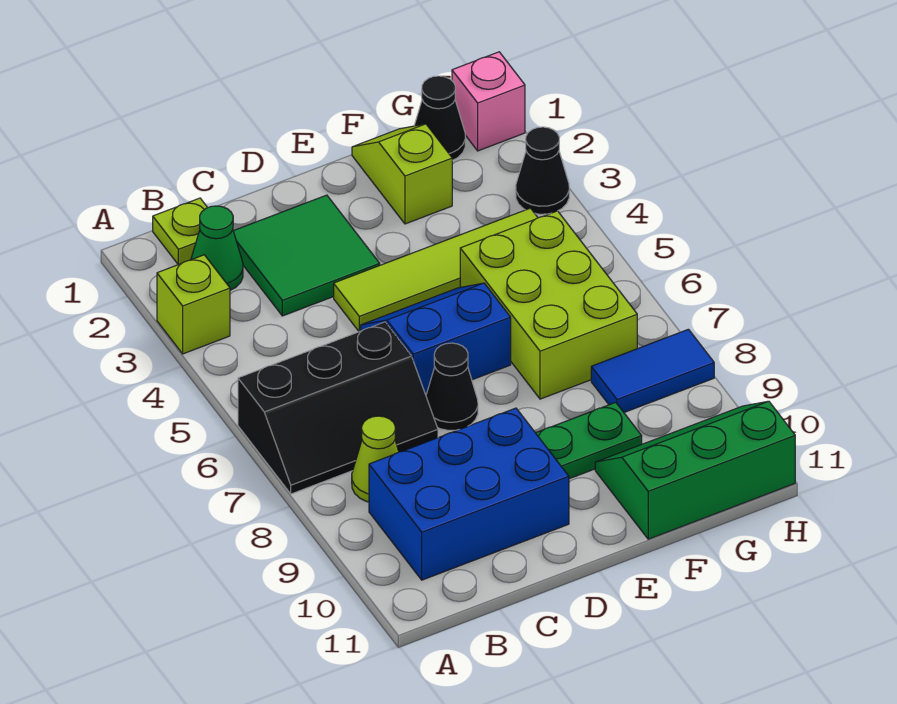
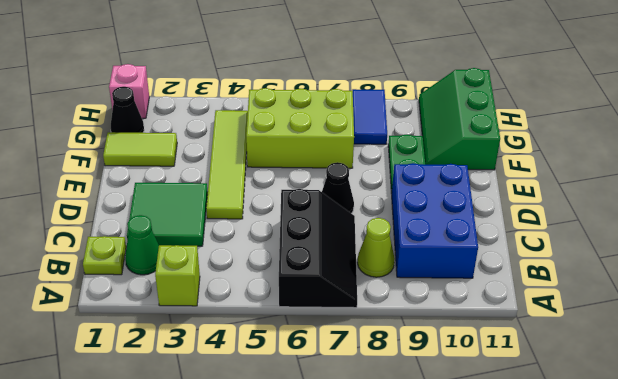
blue 2x2 slope [361,283,511,395] -> none
lime 1x2 slope [352,124,452,224] -> lime 1x2 tile [103,132,177,166]
black 1x1 cone [516,127,569,214] -> none

